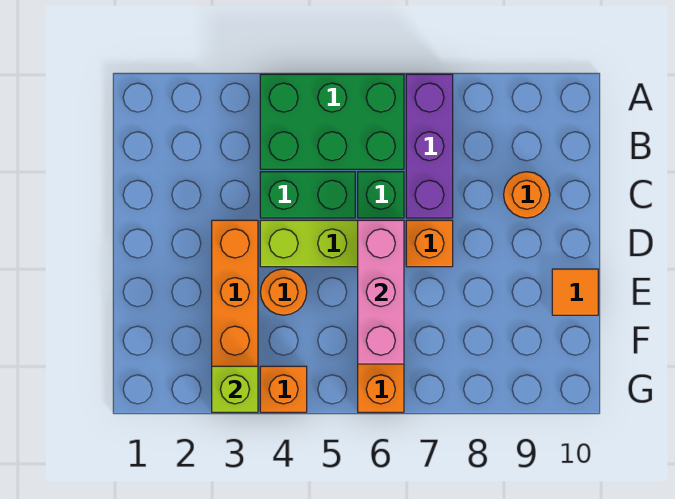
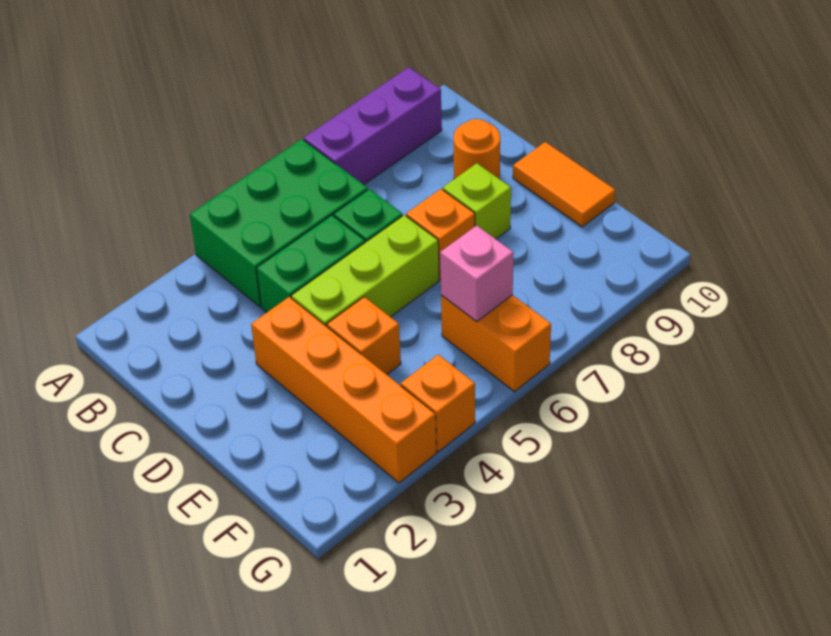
purple 1x3 brick [406,74,453,218] -> purple 1x3 brick turned to [304,67,442,185]
pink 1x3 brick [358,220,404,364] -> pink 1x1 brick [440,225,513,322]
orange 1x1 round brick [261,269,307,315] -> orange 1x1 brick [327,297,401,375]
orange 1x1 tile [552,269,598,315] -> orange 1x2 tile [513,142,615,227]
lime 1x1 brick [212,366,258,412] -> lime 1x1 brick moved to [443,163,511,239]

